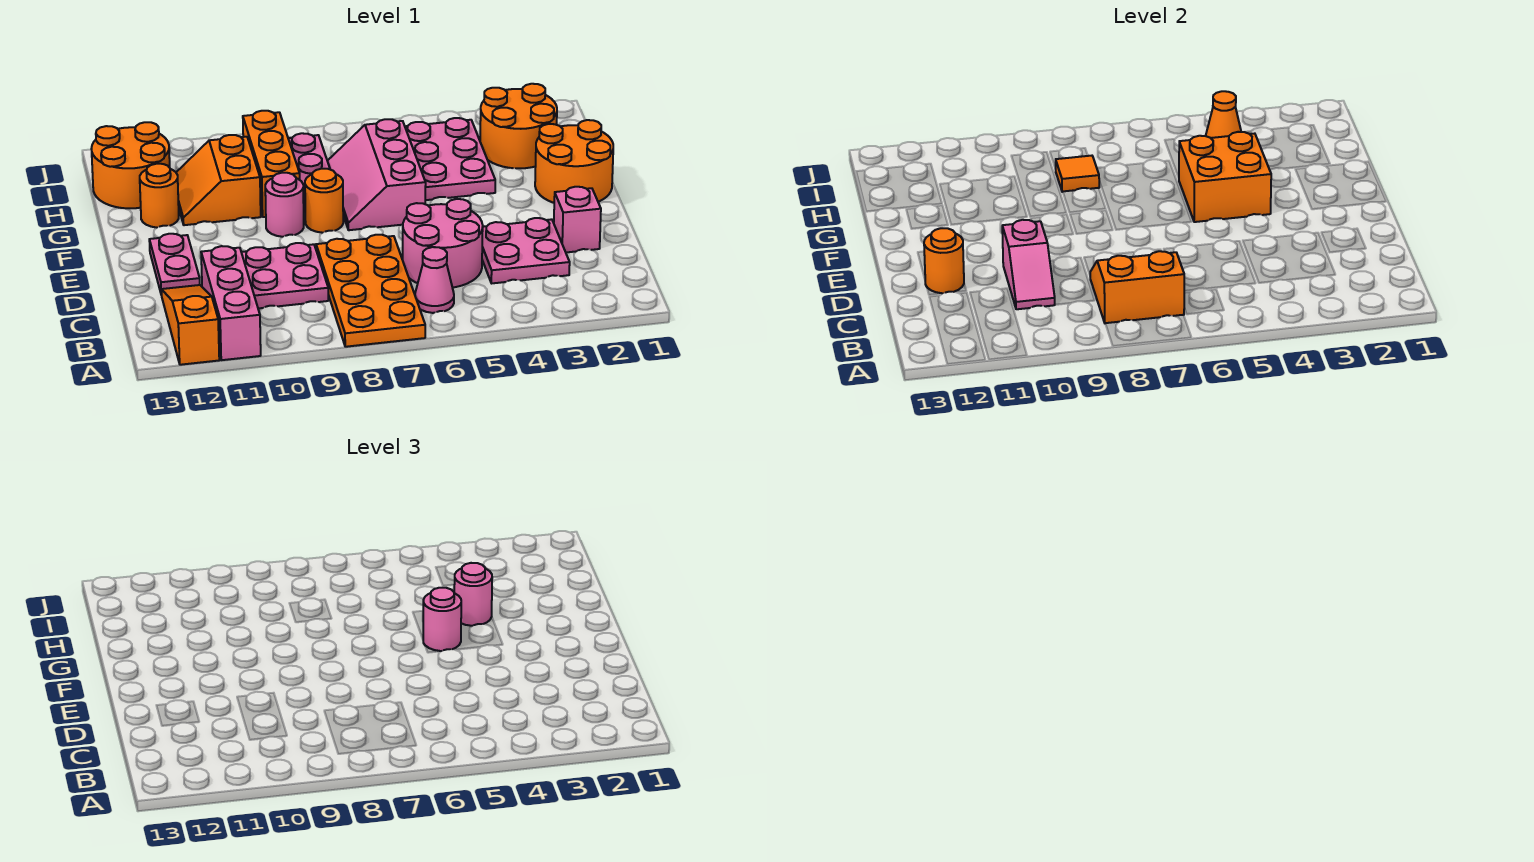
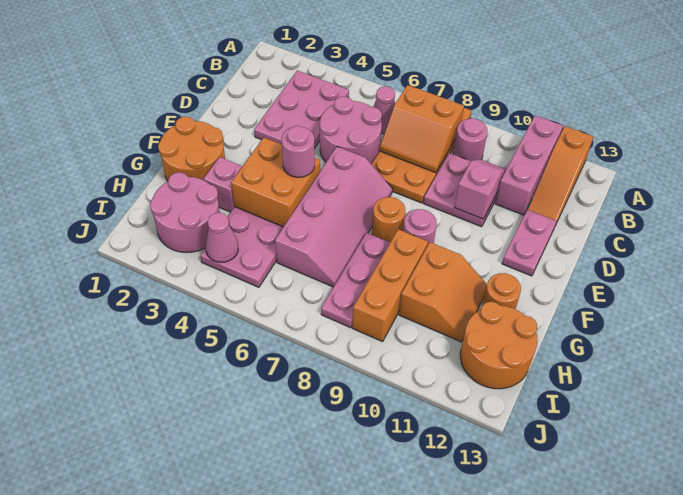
pink 2x2 plate [482,218,570,283] -> pink 2x3 plate [254,71,349,148]
pink 1x1 brick [554,187,601,252] -> pink 1x1 brick moved to [204,157,242,212]
orange 1x1 round brick [924,228,964,293] -> none
pink 2x3 slope [328,119,426,230] -> pink 2x4 slope [275,147,393,287]
pink 1x1 round brick [454,563,492,626] -> pink 1x1 round brick moved to [453,118,488,161]
orange 2x2 round brick [480,84,557,168] -> pink 2x2 round brick [150,172,220,253]
orange 1x1 tile [1056,156,1099,192] -> none
orange 1x1 cone [1206,91,1241,138] -> pink 1x1 cone [206,213,238,262]

